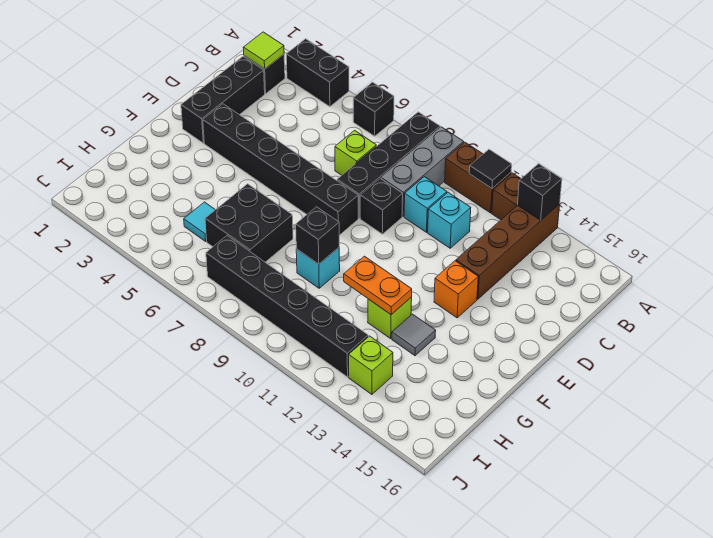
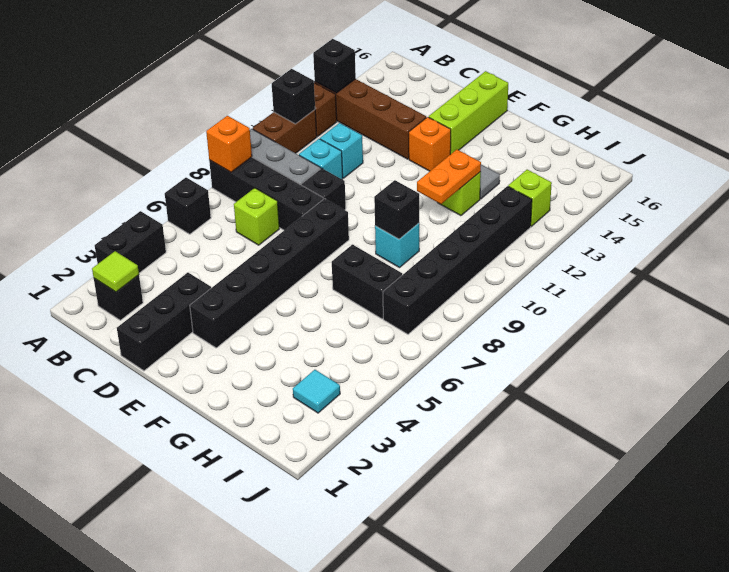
none -> orange 1x1 brick [206,116,252,172]
black 1x1 tile [469,149,512,188] -> black 1x1 brick [272,69,315,124]
black 1x3 brick [181,57,265,143] -> black 1x3 brick turned to [117,273,211,371]
none -> lime 1x3 brick [429,71,508,154]
black 2x2 brick [205,184,293,262] -> black 1x2 brick [332,244,402,319]
cyan 1x1 tile [184,202,215,241] -> cyan 1x1 tile moved to [293,370,340,413]

